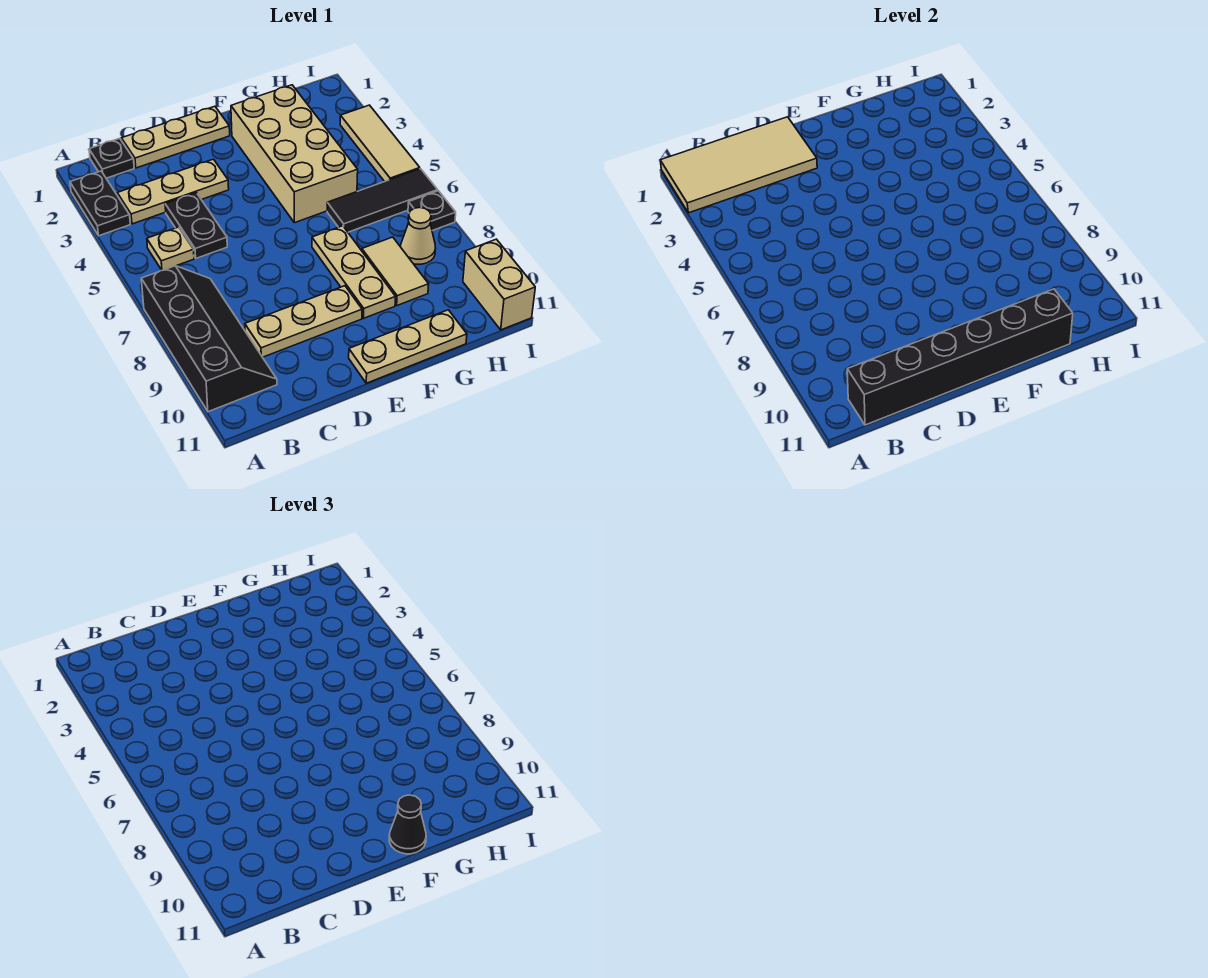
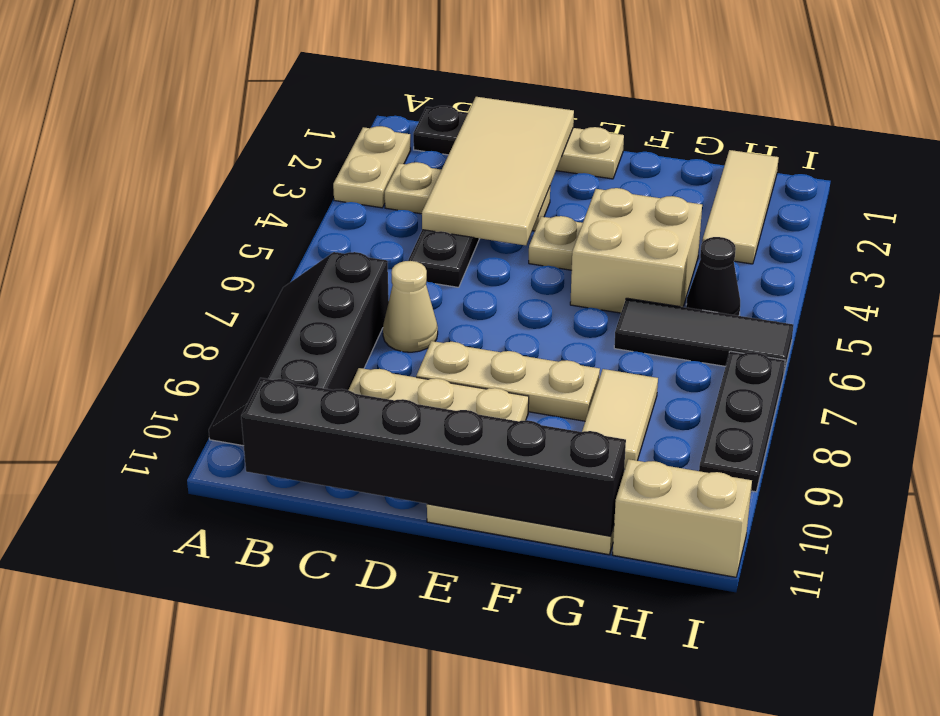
tan 2x4 tile [660,117,817,213] -> tan 2x4 tile turned to [422,97,574,245]
black 1x2 plate [70,171,130,236] -> tan 1x2 plate [333,126,411,208]
black 2x4 slope [141,266,277,412] -> black 2x4 slope turned to [209,252,389,446]
tan 1x1 plate [147,227,194,270] -> tan 1x1 plate moved to [529,216,583,270]
tan 2x4 brick [231,85,358,223] -> tan 2x2 brick [570,188,702,313]
tan 1x3 plate [312,226,396,318] -> tan 1x3 plate turned to [416,341,600,421]
black 1x1 cone [389,795,426,854] -> black 1x1 cone moved to [686,237,740,316]
tan 1x1 cone [401,208,436,264] -> tan 1x1 cone moved to [383,261,438,352]
tan 1x3 tile [340,105,420,182] -> tan 1x3 tile moved to [702,150,779,264]
black 1x1 plate [408,191,456,231] -> black 1x3 plate [699,351,785,492]
tan 1x2 brick [463,239,535,330] -> tan 1x2 brick turned to [613,459,752,577]

